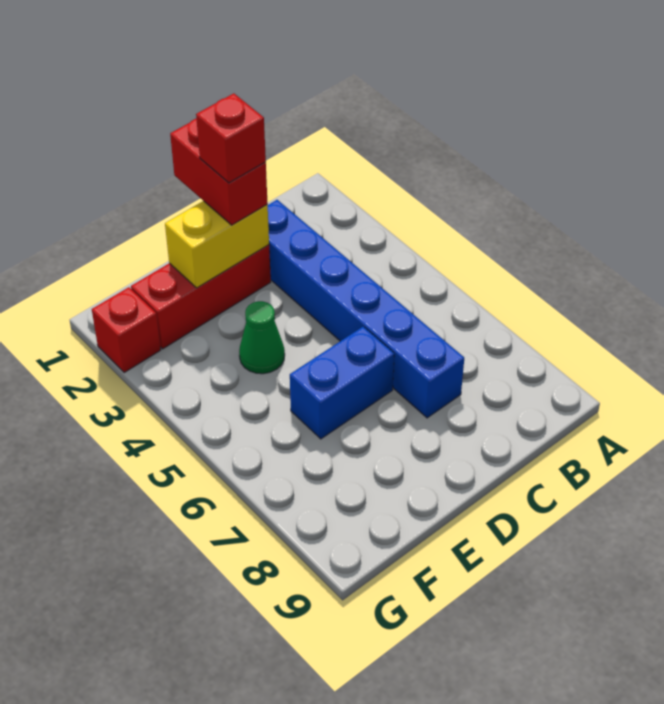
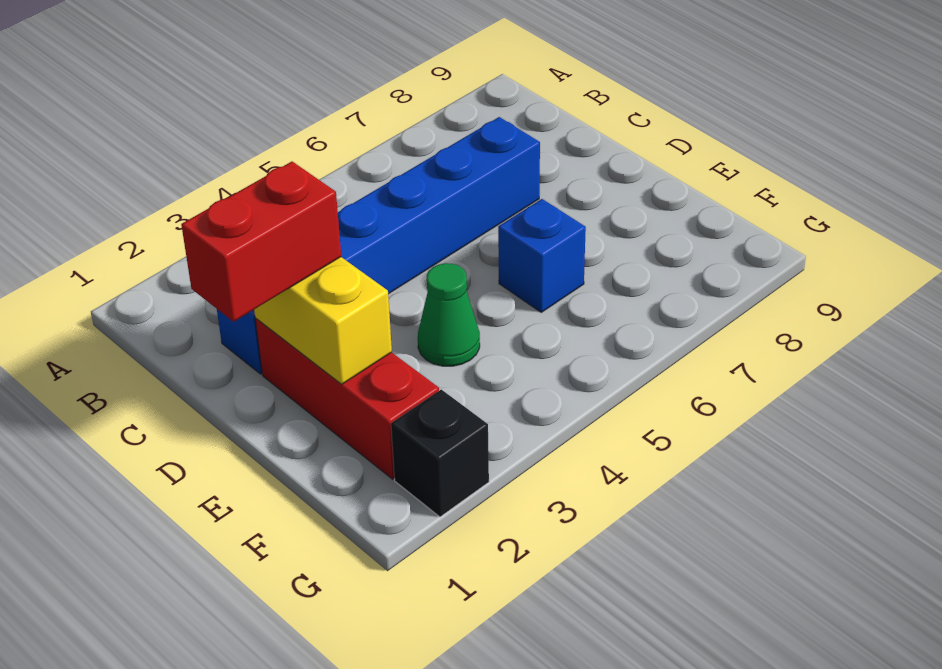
red 1x1 brick [196,93,266,183] -> none
blue 1x2 brick [290,327,394,439] -> blue 1x1 brick [498,199,586,312]
red 1x1 brick [92,287,161,373] -> black 1x1 brick [391,389,489,517]

